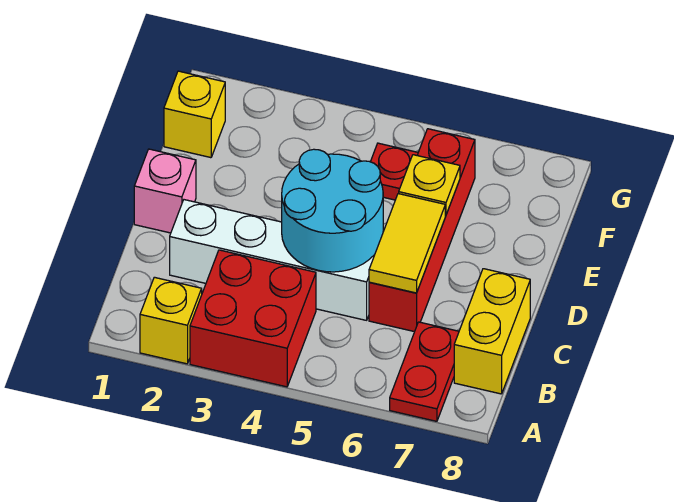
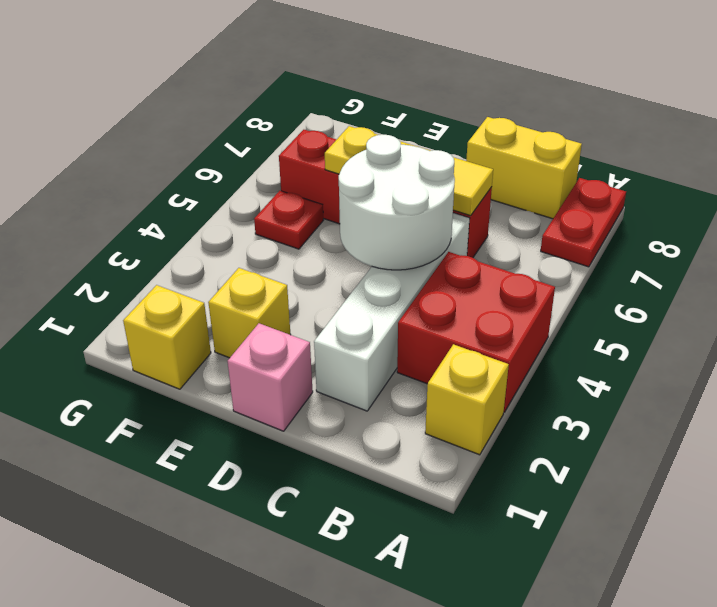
red 1x2 plate [390,322,459,421] -> red 1x2 plate turned to [541,178,626,267]
cyan 2x2 round brick [282,149,383,272] -> white 2x2 round brick [339,135,455,270]
none -> yellow 1x1 brick [208,268,291,358]

